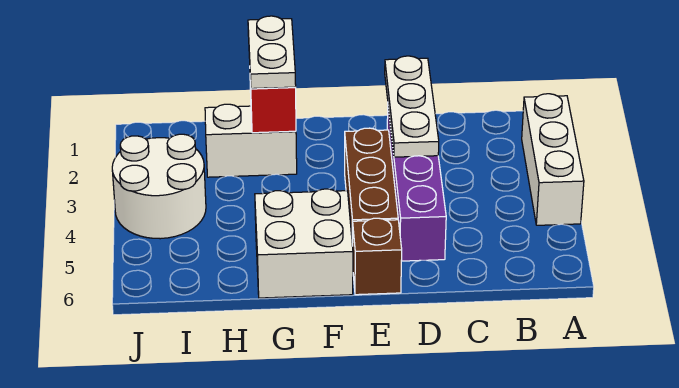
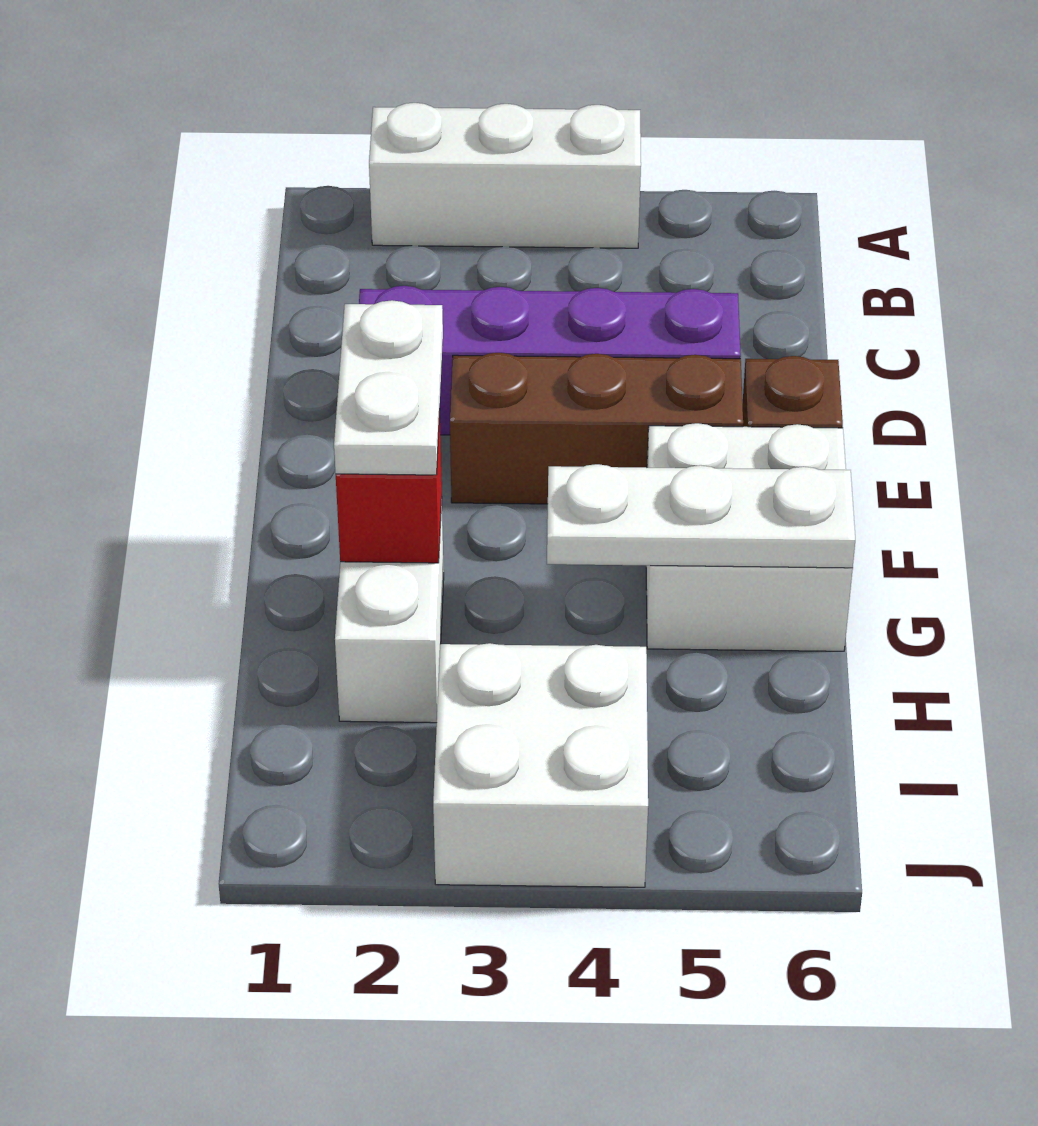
white 1x3 plate [385,56,439,157] -> white 1x3 plate moved to [547,464,855,568]
white 1x2 plate [248,16,296,89] -> white 1x2 plate turned to [334,300,443,475]
white 2x2 round brick [112,134,206,239] -> white 2x2 brick [433,643,648,887]

